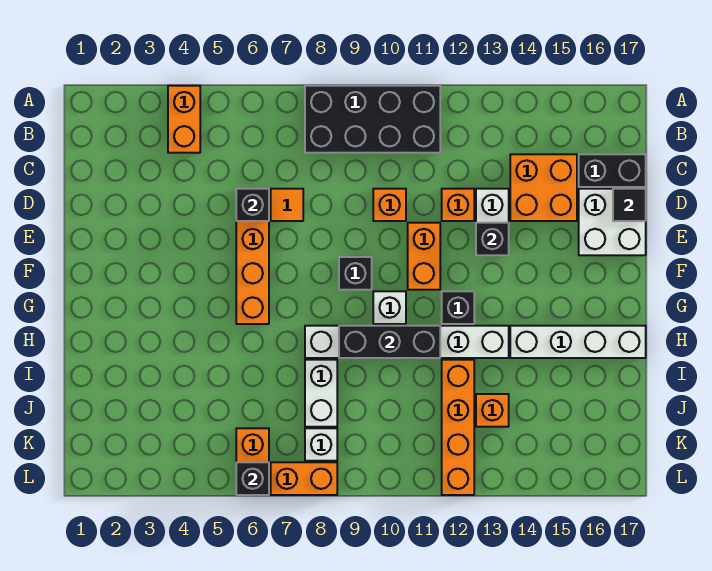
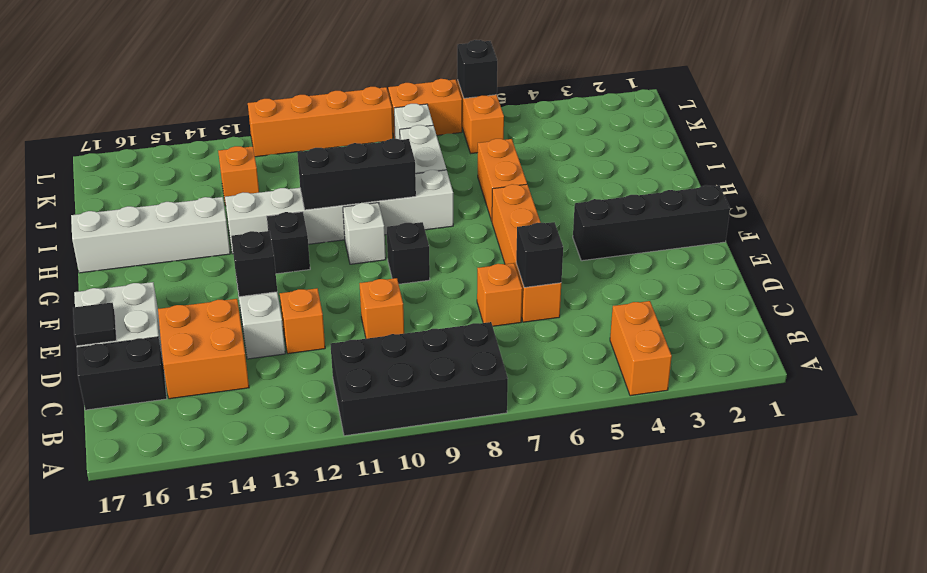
orange 1x1 tile [271,189,303,221] -> orange 1x1 brick [477,263,522,326]
orange 1x2 brick [408,223,440,290] -> orange 1x2 brick moved to [478,139,527,221]
none -> black 1x4 brick [573,185,730,261]
orange 1x4 brick [442,360,474,495] -> orange 1x4 brick turned to [248,87,393,157]

